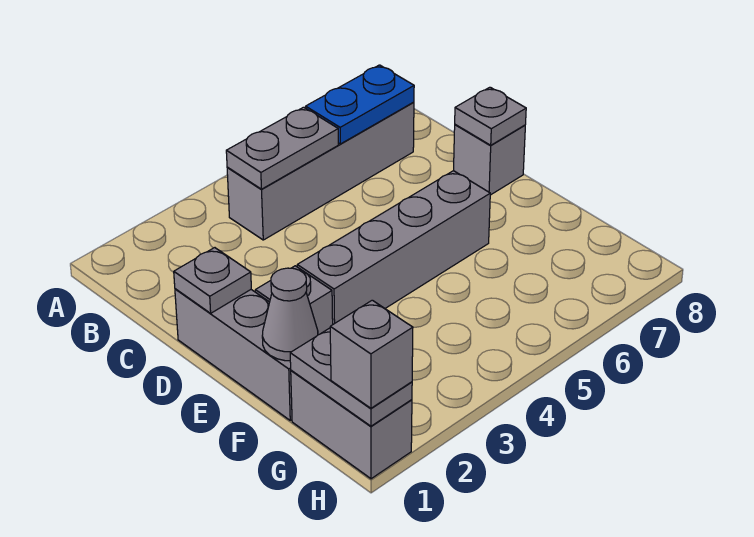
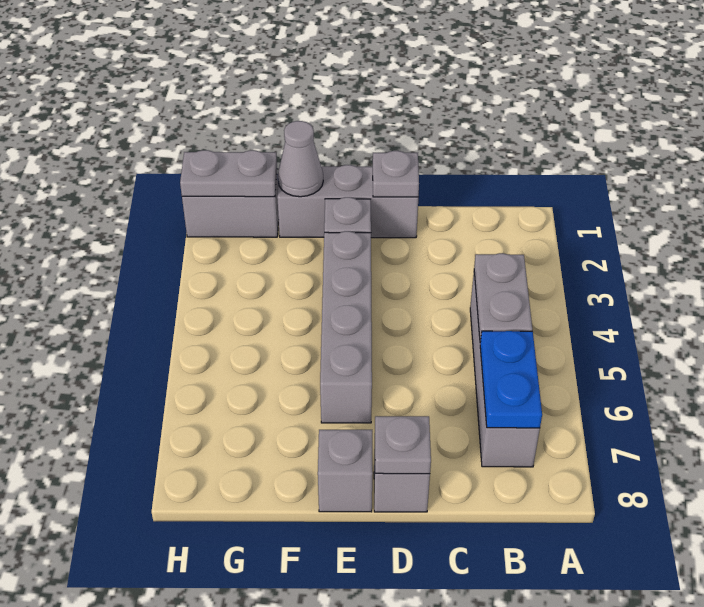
grey 1x1 brick [330,300,413,408] -> grey 1x1 brick moved to [318,430,373,512]

